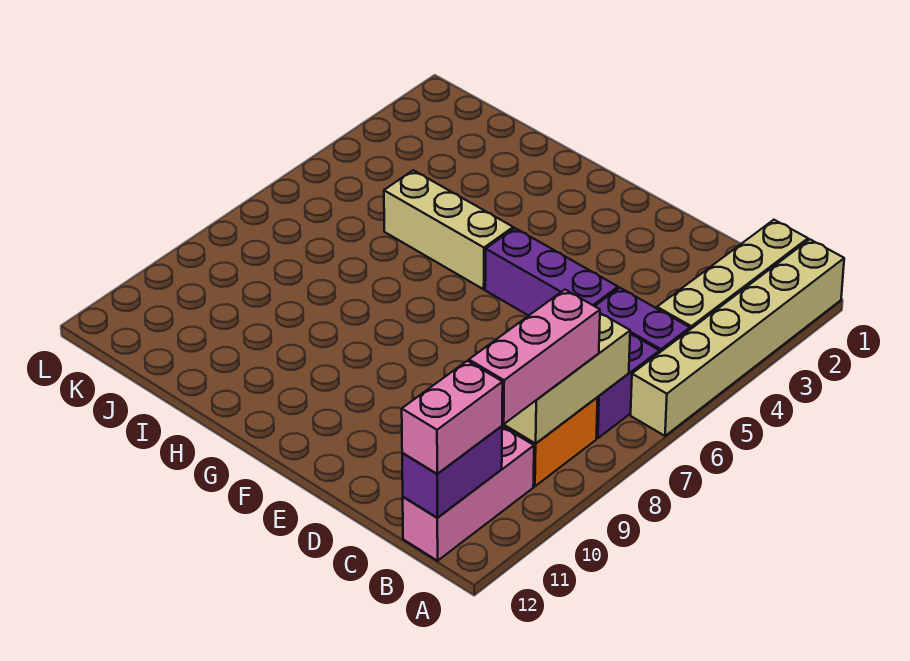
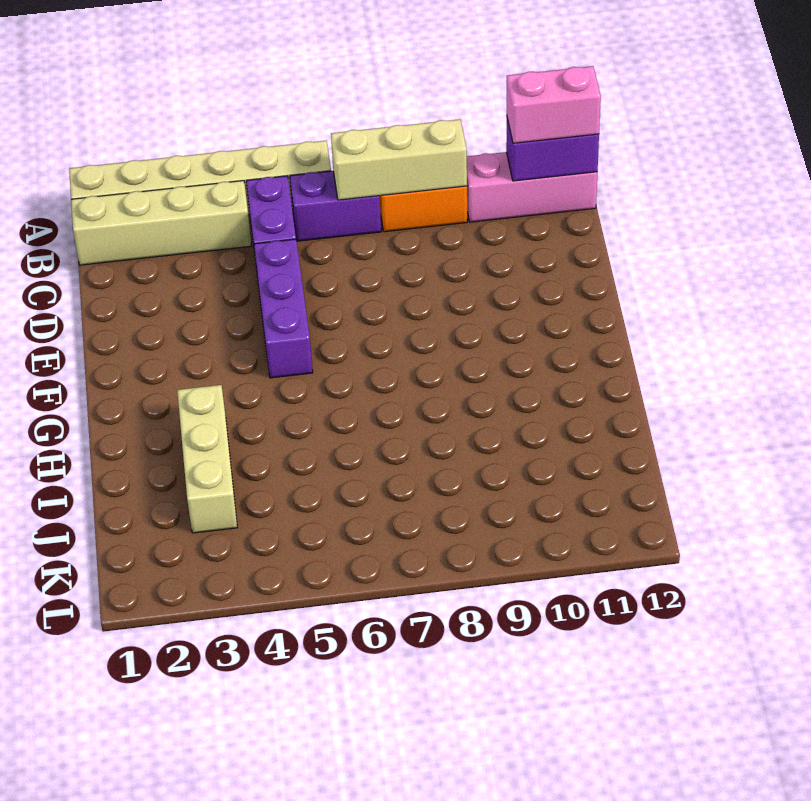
pink 1x3 brick [469,290,600,424] -> none
tan 1x3 brick [384,170,513,289] -> tan 1x3 brick moved to [177,385,237,533]

